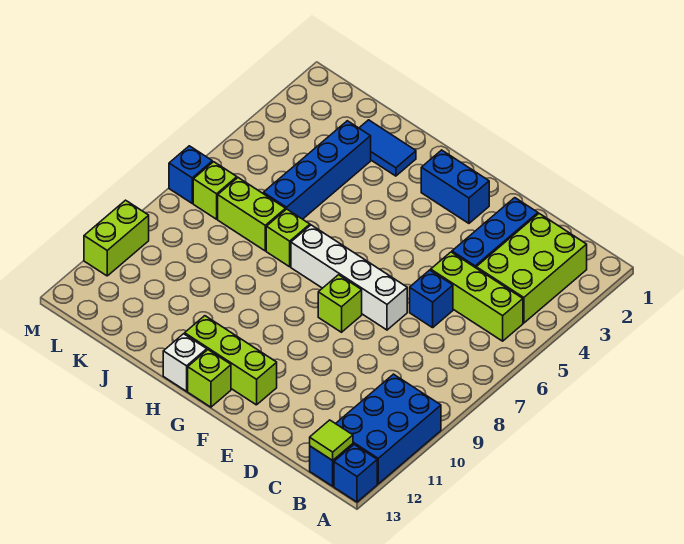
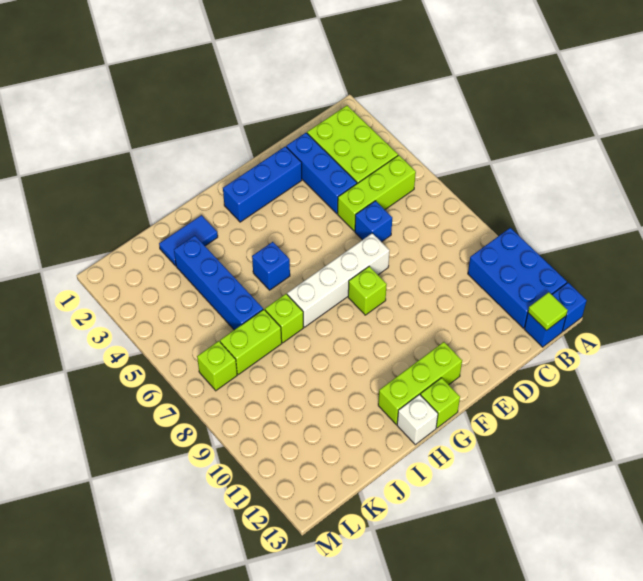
blue 1x2 brick [421,150,489,223] -> blue 1x3 brick [223,146,302,222]
blue 1x1 brick [169,146,212,203] -> blue 1x1 brick moved to [252,242,290,290]
lime 1x2 brick [84,200,149,276] -> none

